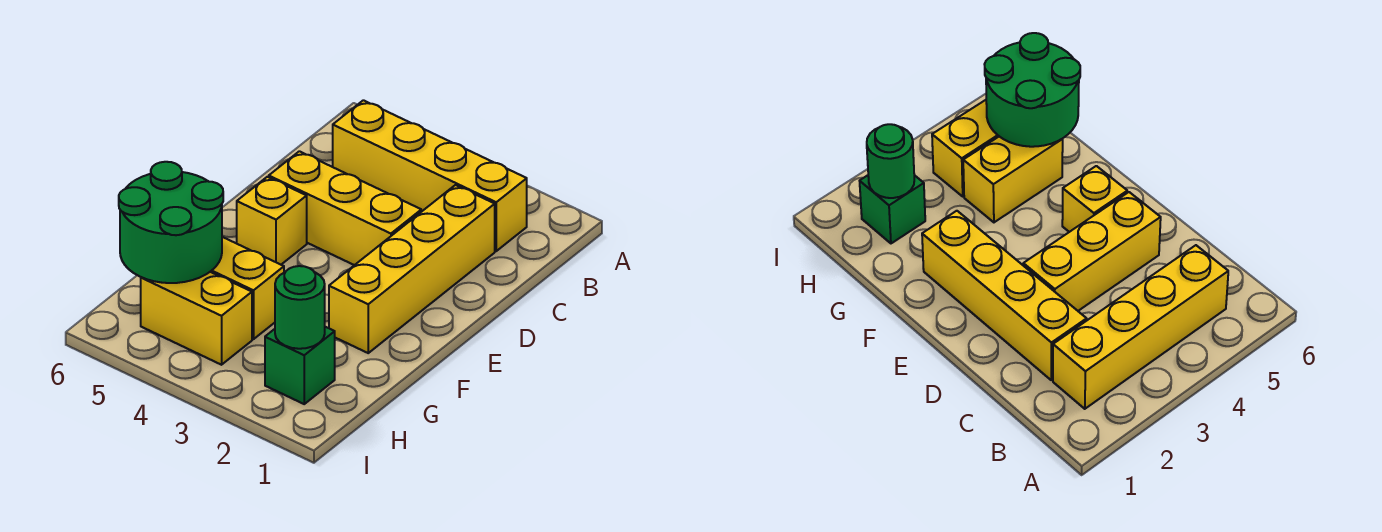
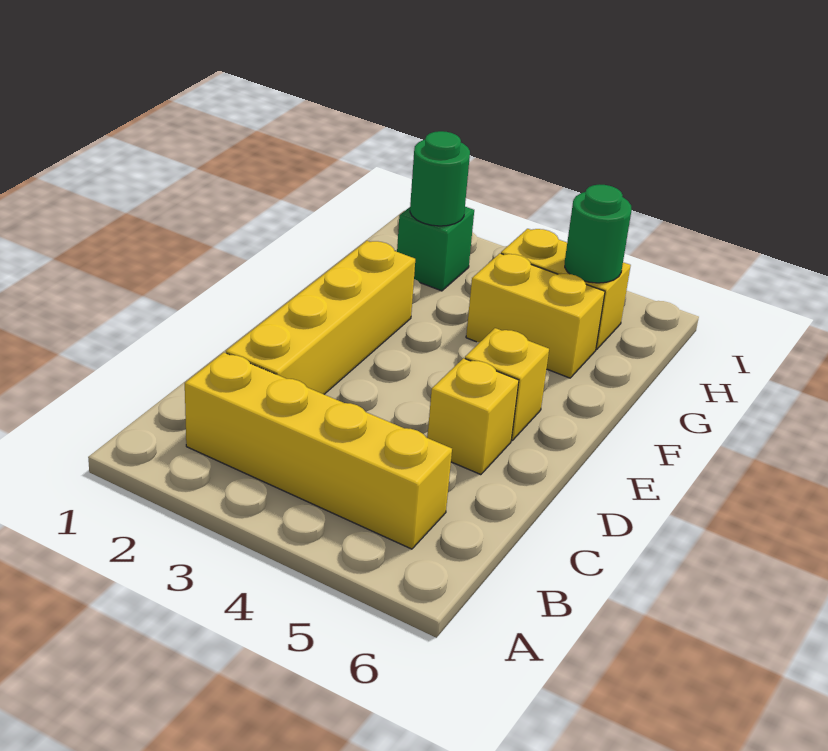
yellow 1x3 brick [269,151,421,265] -> yellow 1x1 brick [427,358,519,475]
green 2x2 round brick [119,162,223,283] -> green 1x1 round brick [565,184,632,283]

